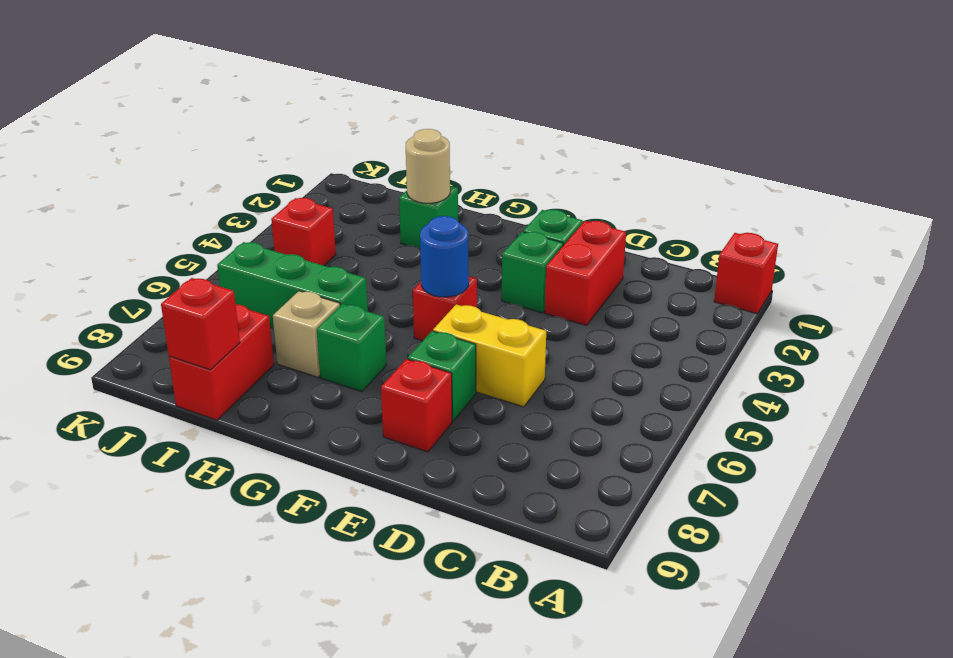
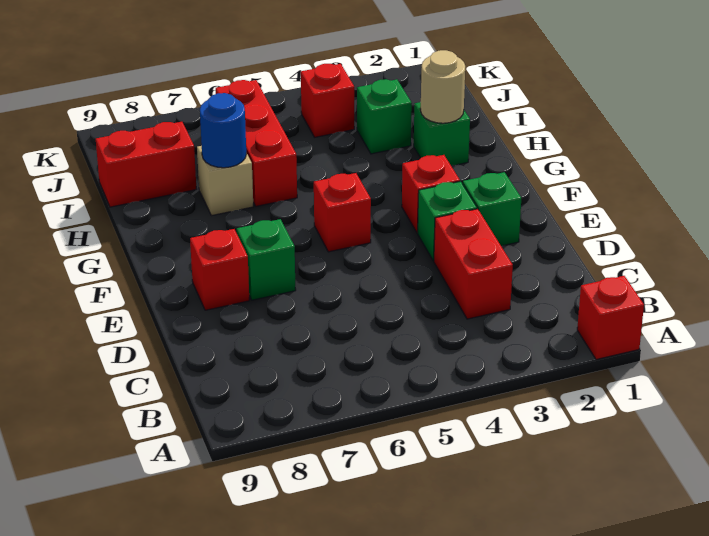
red 1x2 brick [545,221,626,325] -> red 1x2 brick turned to [434,209,513,319]
yellow 1x2 brick [433,304,546,407] -> none
blue 1x1 round brick [420,216,469,297] -> blue 1x1 round brick moved to [200,93,246,168]
green 1x1 brick [317,304,386,392] -> green 1x1 brick moved to [357,79,412,154]
green 1x3 brick [217,242,368,328] -> red 1x3 brick [216,80,297,206]
red 1x1 brick [161,278,240,370] -> red 1x1 brick moved to [402,155,460,233]

